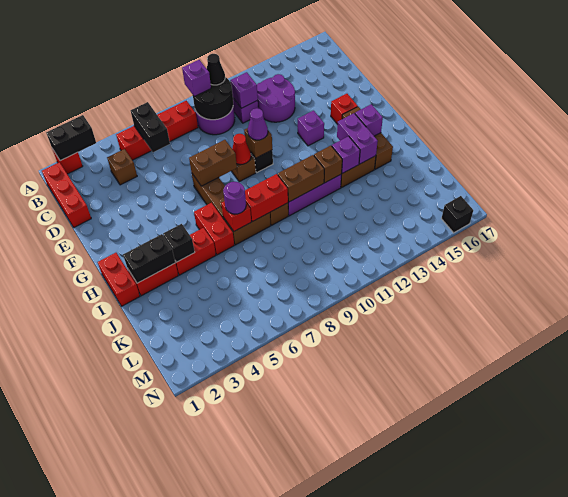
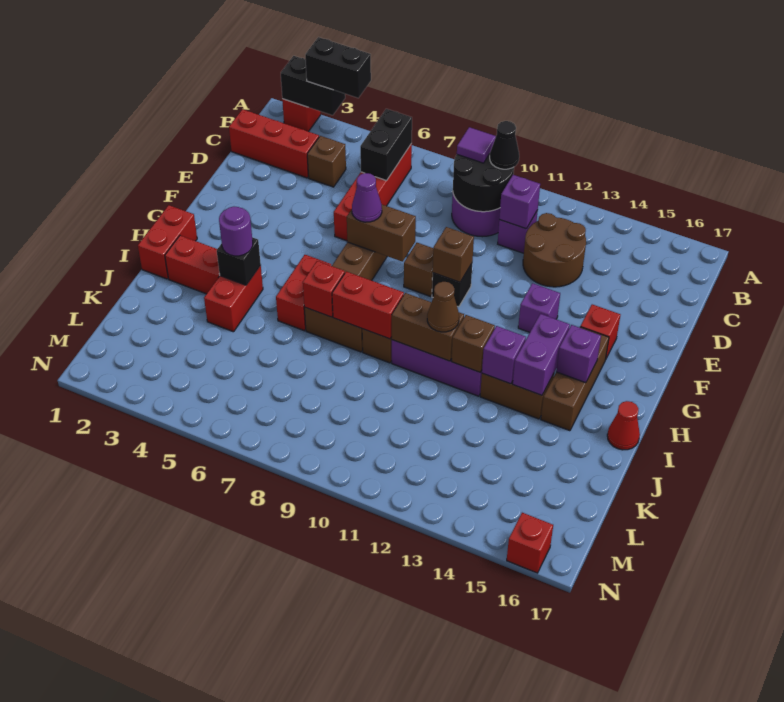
red 1x3 brick [42,162,91,228] -> red 1x3 brick turned to [229,109,319,178]
red 1x4 brick [116,101,198,160] -> red 1x4 brick turned to [334,144,412,241]
purple 1x1 brick [182,60,211,97] -> purple 1x1 tile [457,127,496,163]
purple 2x2 round brick [257,74,295,122] -> brown 2x2 round brick [523,213,586,287]
red 1x1 cone [232,134,251,164] -> red 1x1 cone moved to [607,401,640,450]
purple 1x1 cone [248,108,268,140] -> purple 1x1 cone moved to [352,173,382,222]
black 1x2 brick [123,234,175,283] -> black 1x2 brick moved to [305,37,371,98]
red 1x2 brick [175,228,216,275] -> red 1x2 brick turned to [204,265,263,332]
purple 1x1 round brick [223,182,246,214] -> purple 1x1 round brick moved to [219,207,253,256]
none -> brown 1x1 cone [427,282,459,332]
black 1x1 brick [442,196,473,233] -> red 1x1 brick [507,513,553,573]

